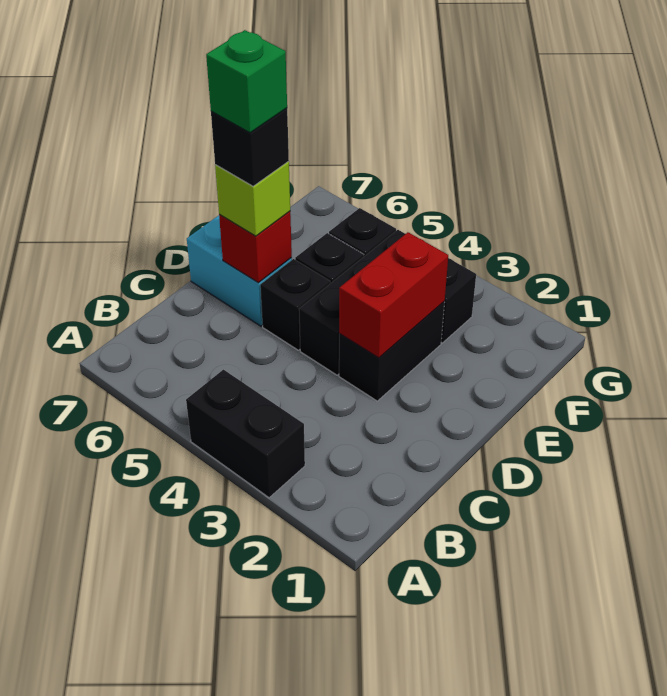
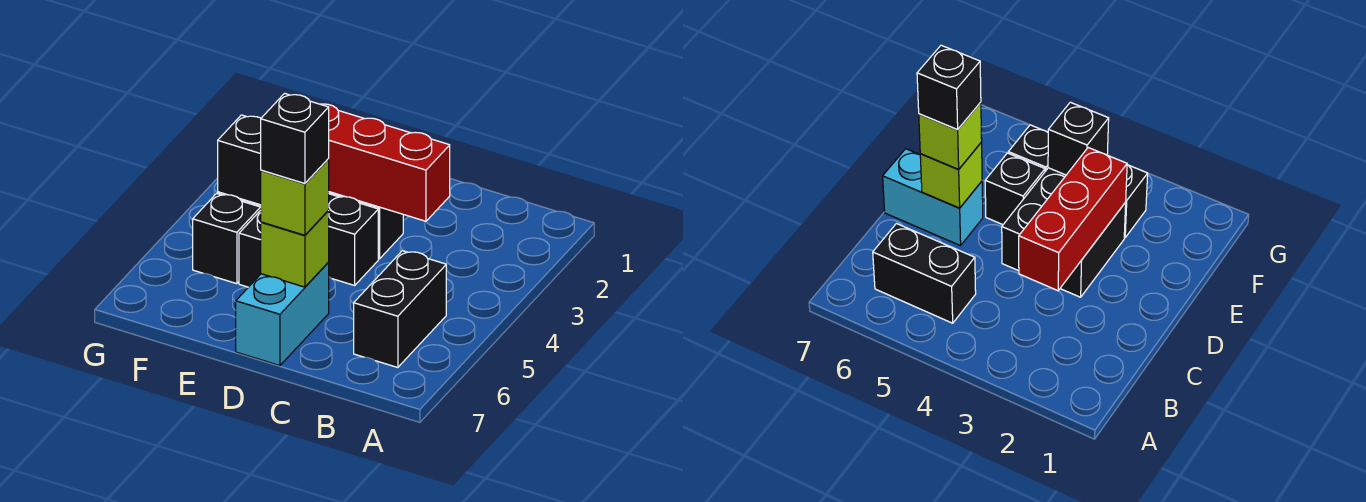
black 1x2 brick [186,370,305,498] -> black 1x2 brick moved to [354,251,446,368]
red 1x2 brick [339,232,448,358] -> red 1x3 brick [321,104,450,221]
black 1x1 brick [260,259,330,350] -> black 1x1 brick moved to [218,115,261,205]
red 1x1 brick [219,211,292,283] -> lime 1x1 brick [261,211,329,287]
green 1x1 brick [206,30,287,133] -> none

